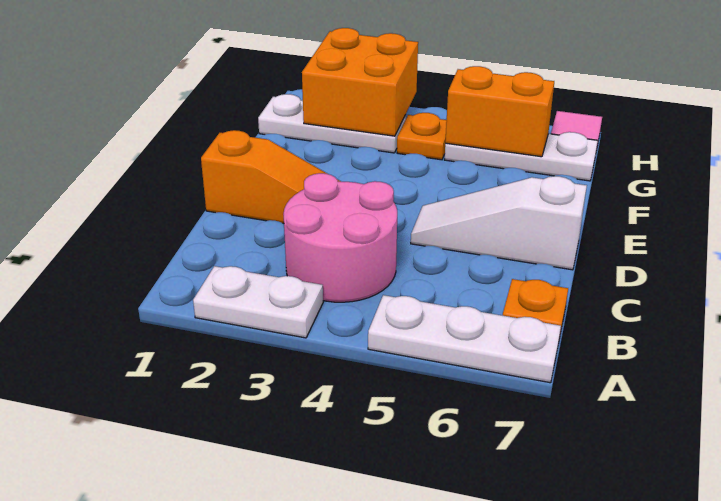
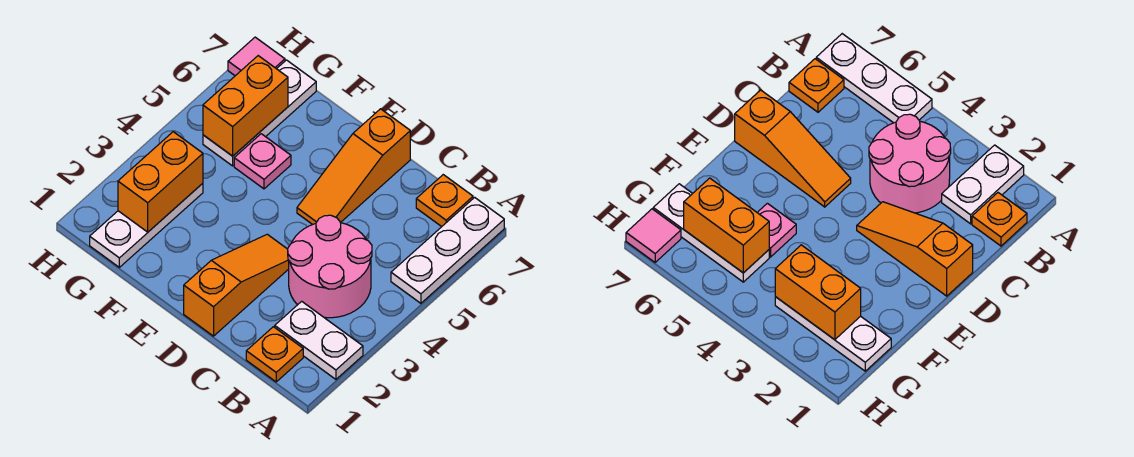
white 1x2 plate [193,266,323,338] -> white 1x2 plate turned to [275,301,363,379]
white 1x3 slope [411,176,587,270] -> orange 1x3 slope [297,109,410,225]
none -> pink 1x1 plate [234,134,291,189]
orange 2x2 brick [302,28,418,136] -> orange 1x2 brick [118,132,203,232]
orange 1x1 plate [397,113,447,160] -> orange 1x1 plate moved to [246,327,303,382]

